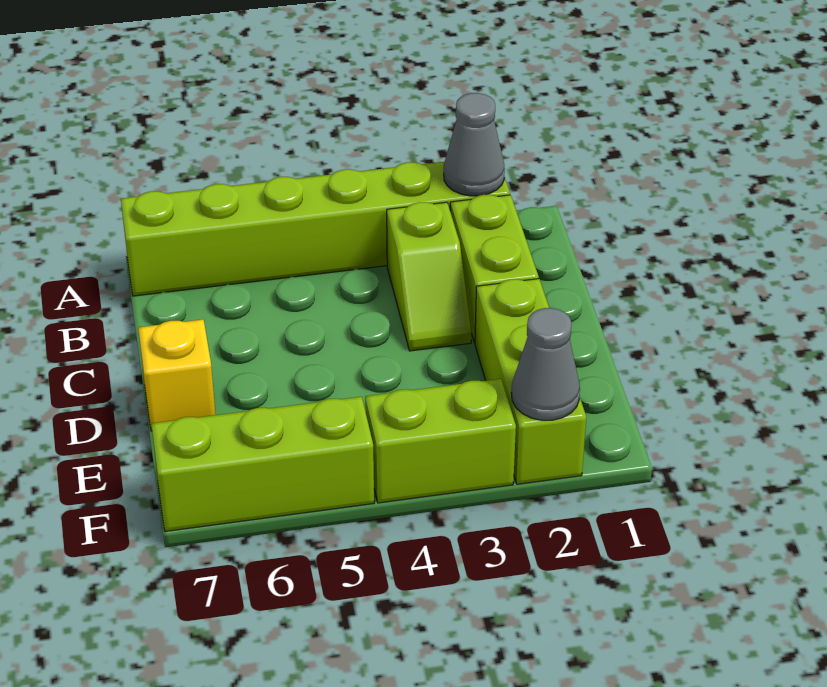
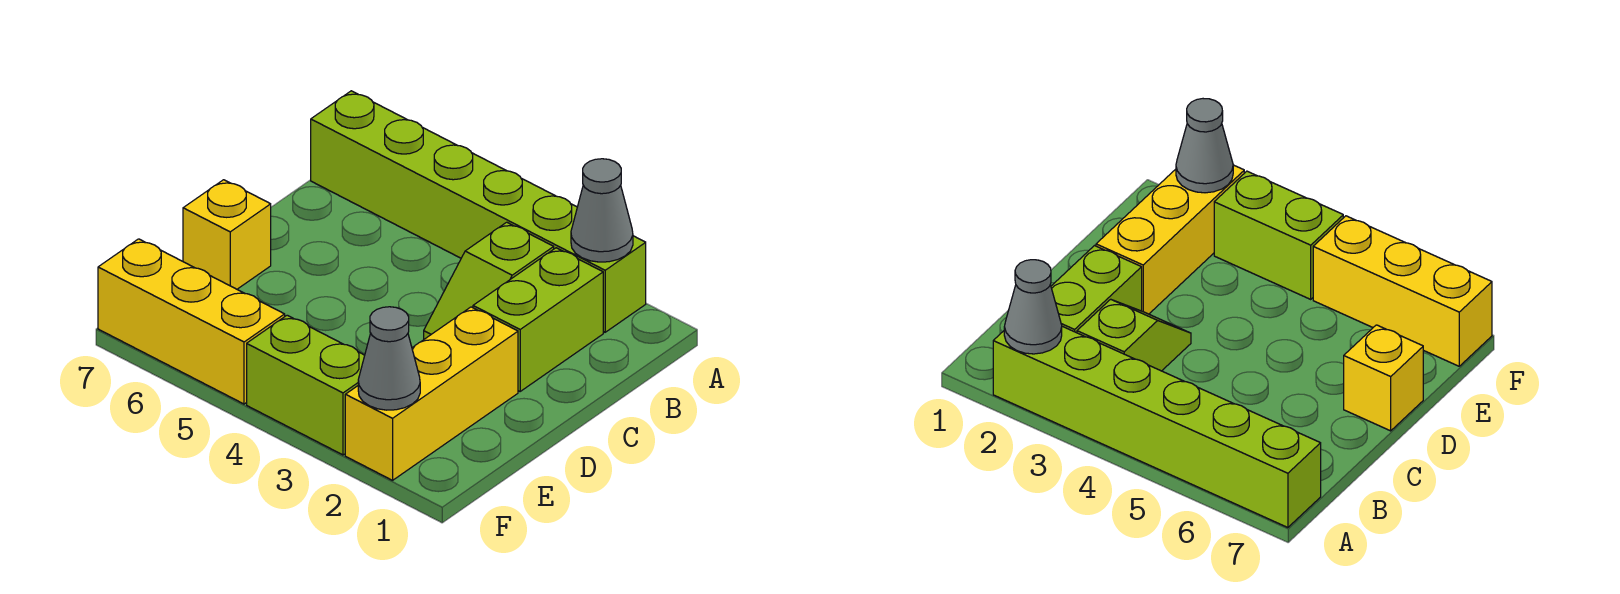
lime 1x3 brick [475,279,586,484] -> yellow 1x3 brick [345,307,518,480]
lime 1x3 brick [151,397,374,531] -> yellow 1x3 brick [98,239,285,404]

